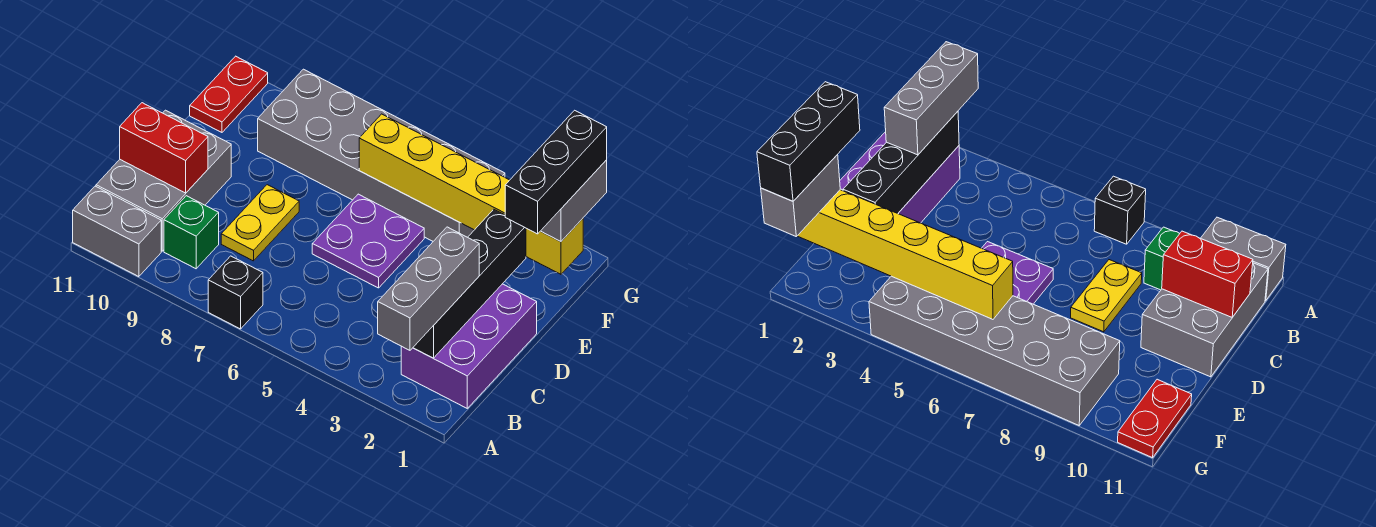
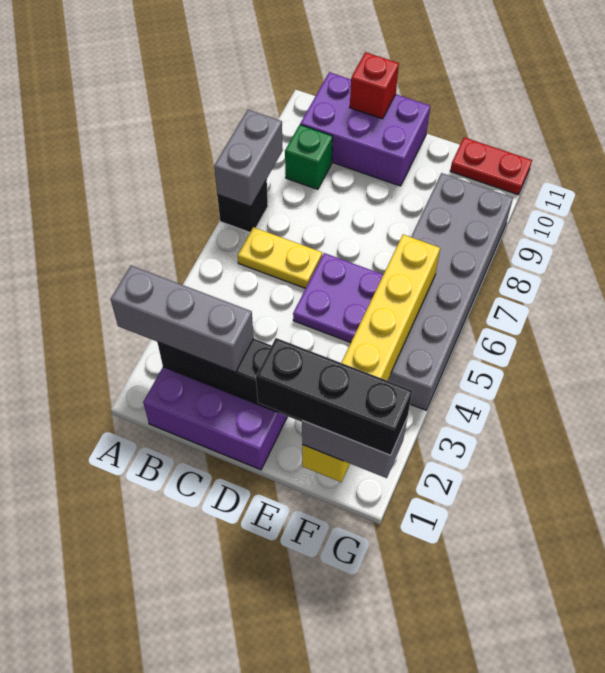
grey 1x2 brick [73,186,161,277] -> grey 1x2 brick moved to [214,110,283,207]
grey 2x3 brick [96,110,231,251] -> purple 2x3 brick [300,72,430,186]
yellow 1x2 plate [221,185,299,261] -> yellow 1x2 plate moved to [238,227,322,288]
red 1x2 brick [120,103,208,193] -> red 1x1 brick [350,52,399,119]

